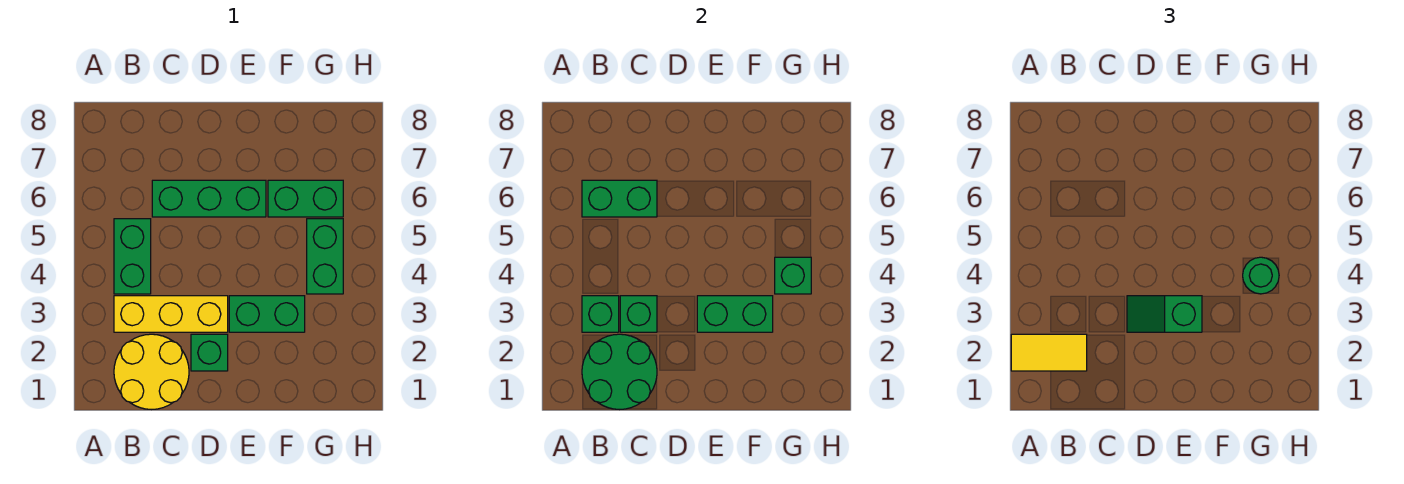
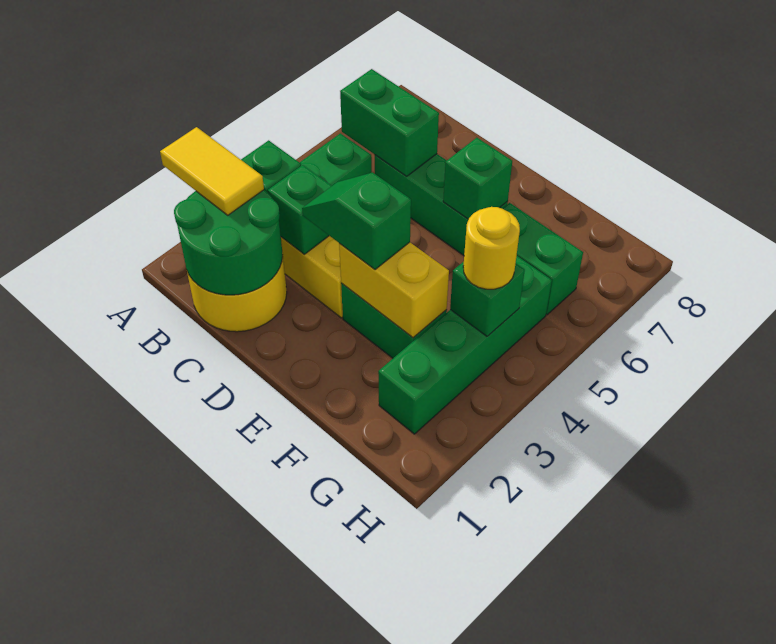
green 1x1 brick [191,334,228,371] -> green 1x1 brick moved to [443,138,512,219]
green 1x2 brick [697,296,773,332] -> yellow 1x2 brick [339,242,449,338]
green 1x2 brick [307,219,343,294] -> green 1x4 brick [378,256,552,434]
green 1x1 round brick [1243,257,1279,294] -> yellow 1x1 round brick [463,207,520,289]

